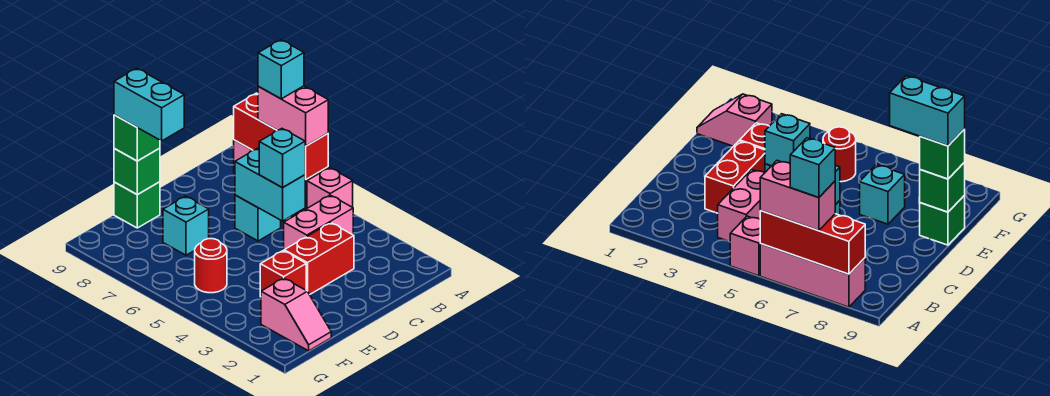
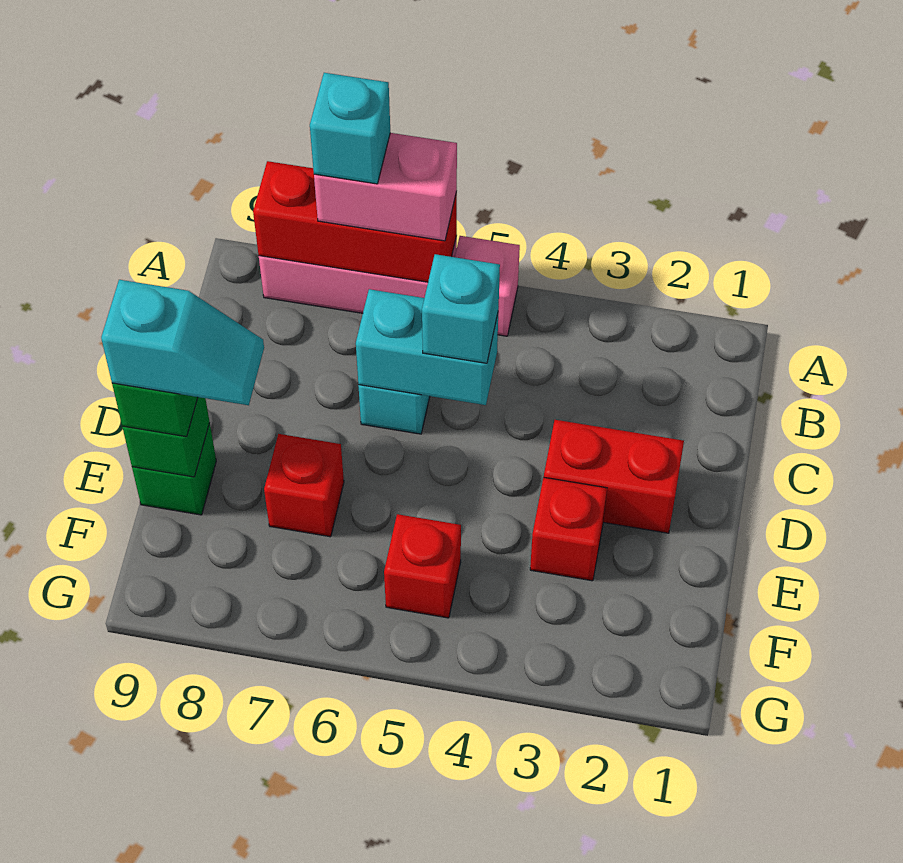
pink 1x2 brick [284,195,353,250] -> none
red 1x2 brick [284,223,354,295] -> red 1x2 brick turned to [544,420,684,533]
cyan 1x1 brick [163,196,209,255] -> red 1x1 brick [264,434,344,537]
cyan 1x2 brick [114,68,184,141] -> cyan 1x2 slope [101,280,264,405]
pink 1x2 slope [261,278,331,351] -> none
red 1x1 round brick [195,239,227,293] -> red 1x1 brick [384,514,461,618]

